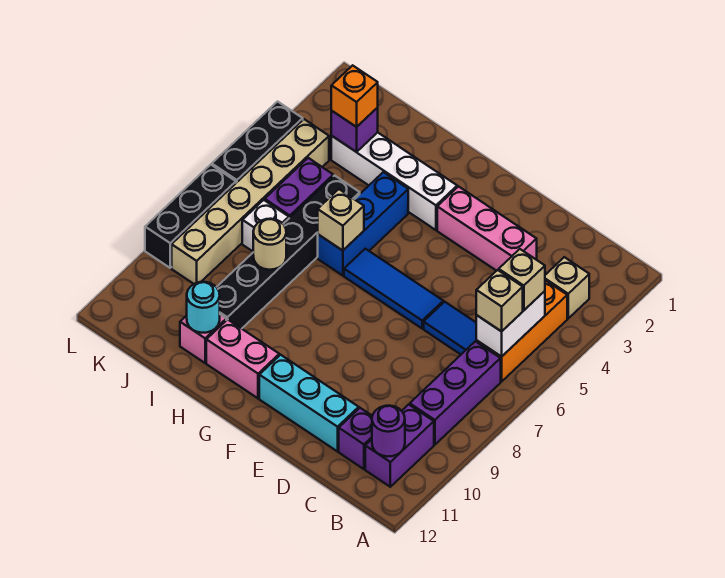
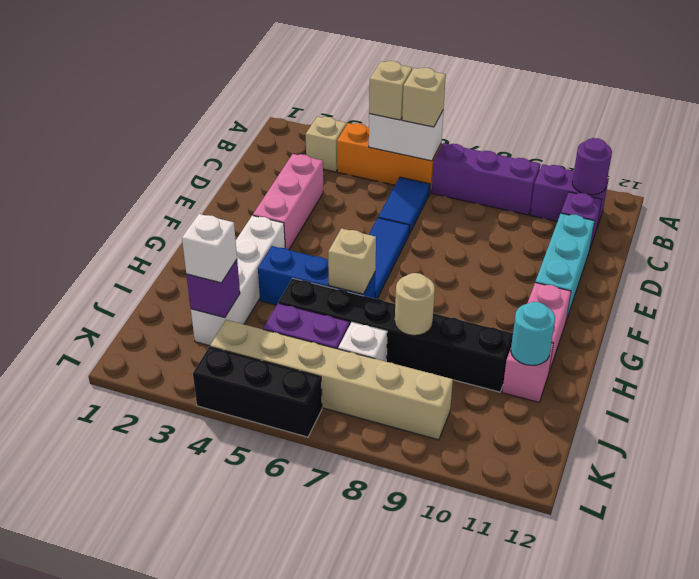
orange 1x1 brick [331,65,378,127] -> white 1x1 brick [182,214,237,283]
black 1x3 brick [145,165,236,268] -> none

